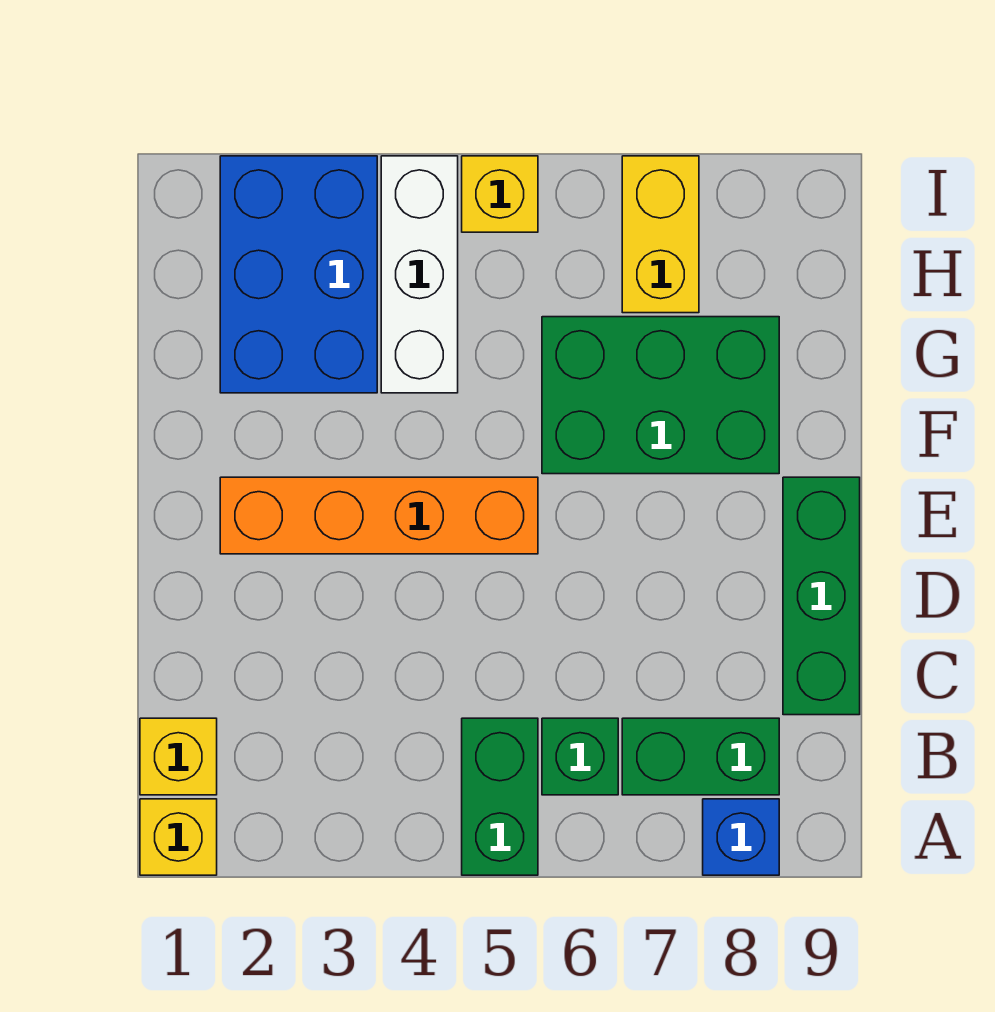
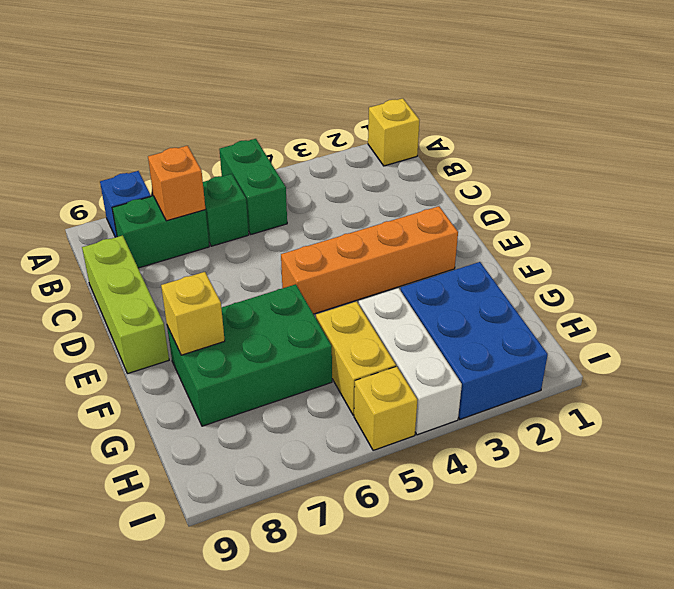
yellow 1x1 brick [140,718,217,795] -> yellow 1x1 brick moved to [161,272,225,355]
none -> orange 1x1 brick [148,146,206,221]
green 1x3 brick [783,477,860,715] -> lime 1x3 brick [82,235,169,374]
yellow 1x2 brick [622,156,699,313] -> yellow 1x2 brick moved to [316,301,396,415]

